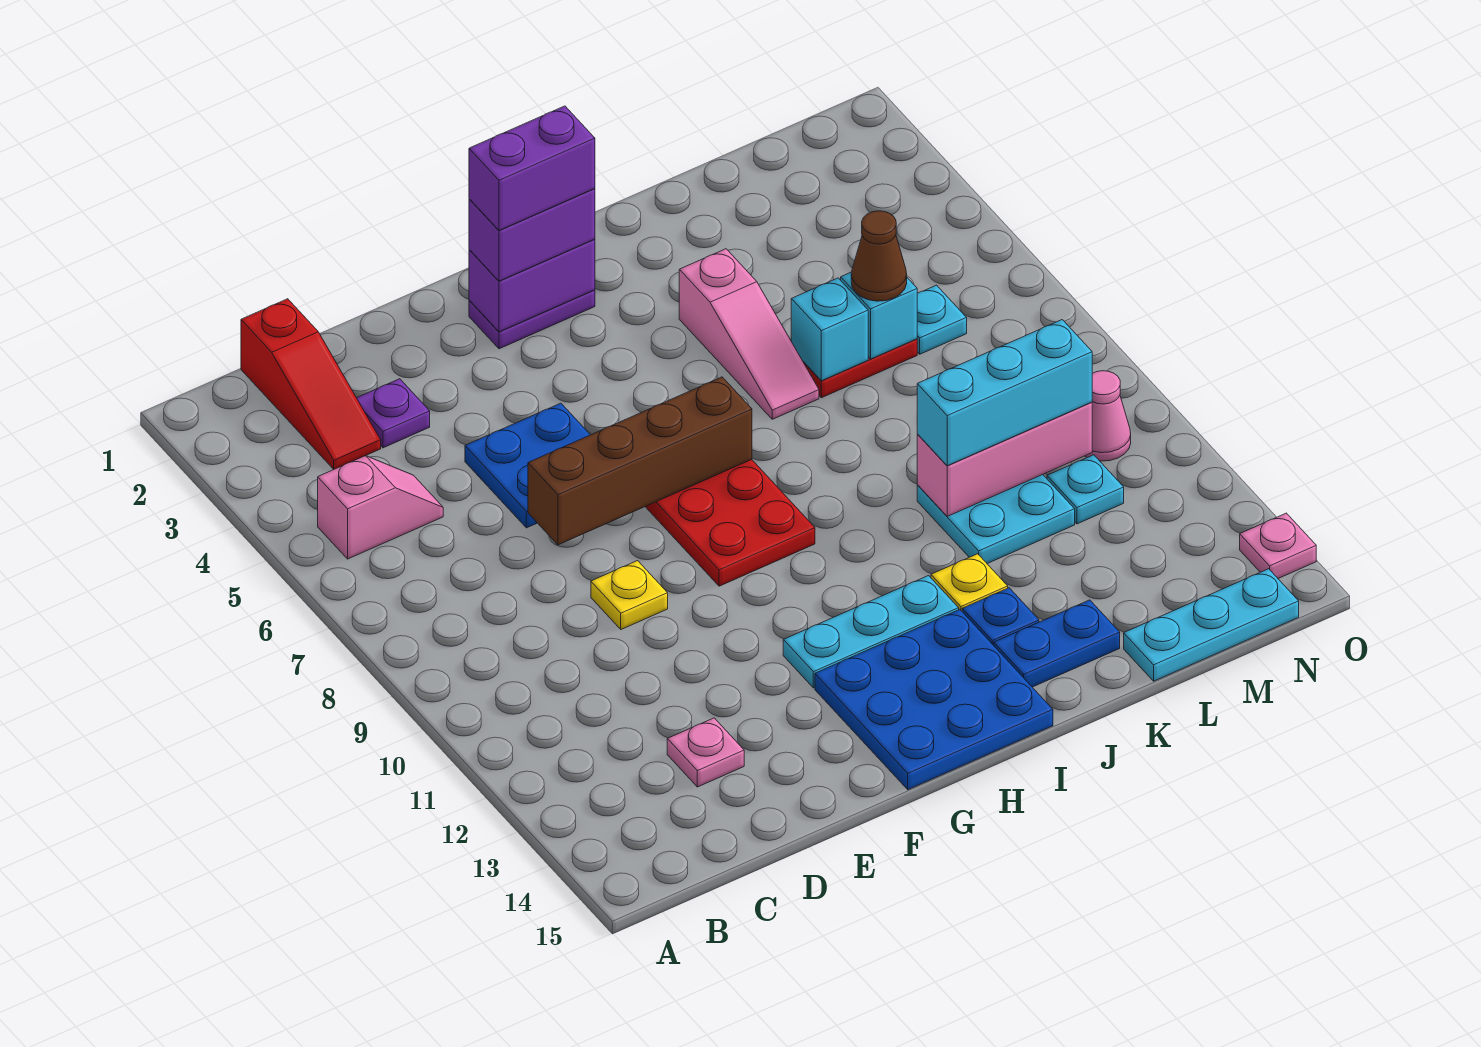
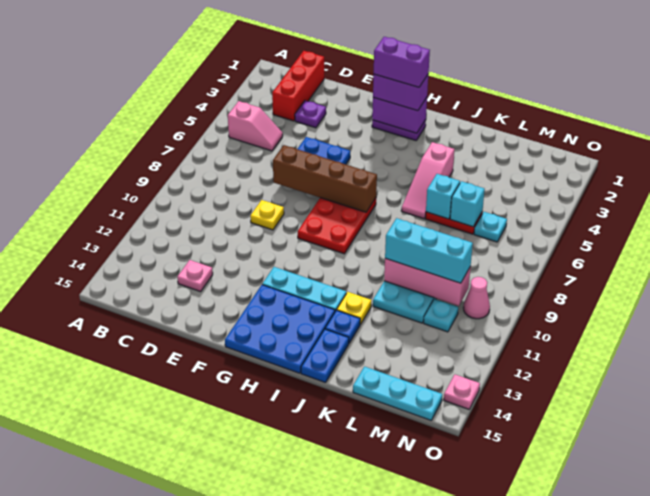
red 1x3 slope [241,299,381,469] -> red 1x3 brick [272,51,324,121]
blue 1x2 plate [994,600,1120,687] -> blue 1x2 plate turned to [301,329,349,383]
brown 1x1 cone [851,211,907,301] -> none

